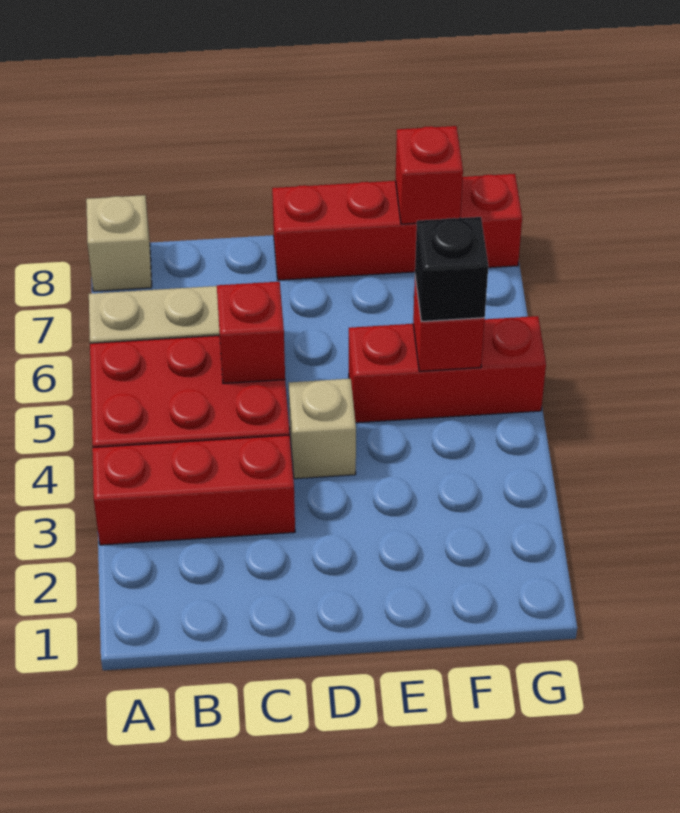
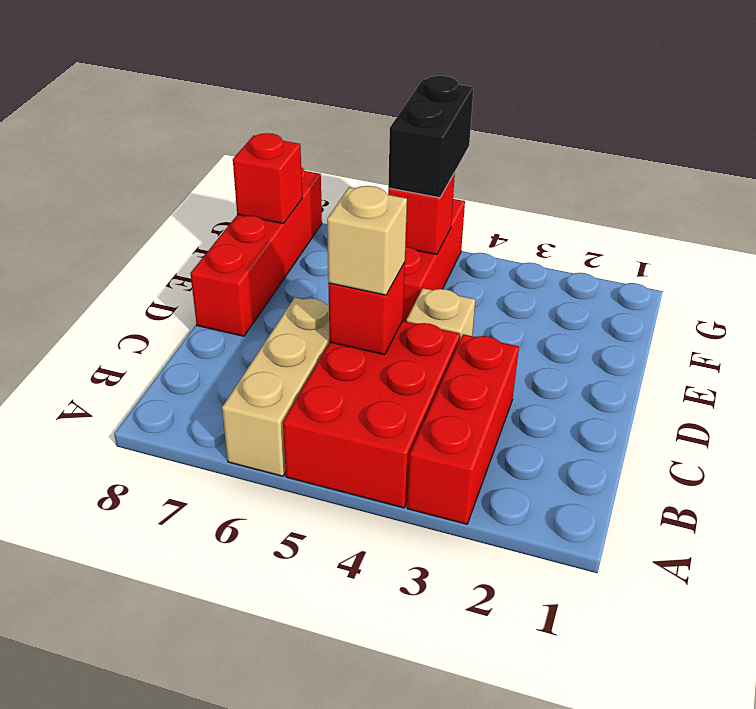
tan 1x1 brick [86,195,152,291] -> tan 1x1 brick moved to [327,186,407,295]
black 1x1 brick [415,217,488,322] -> black 1x2 brick [388,76,474,198]

